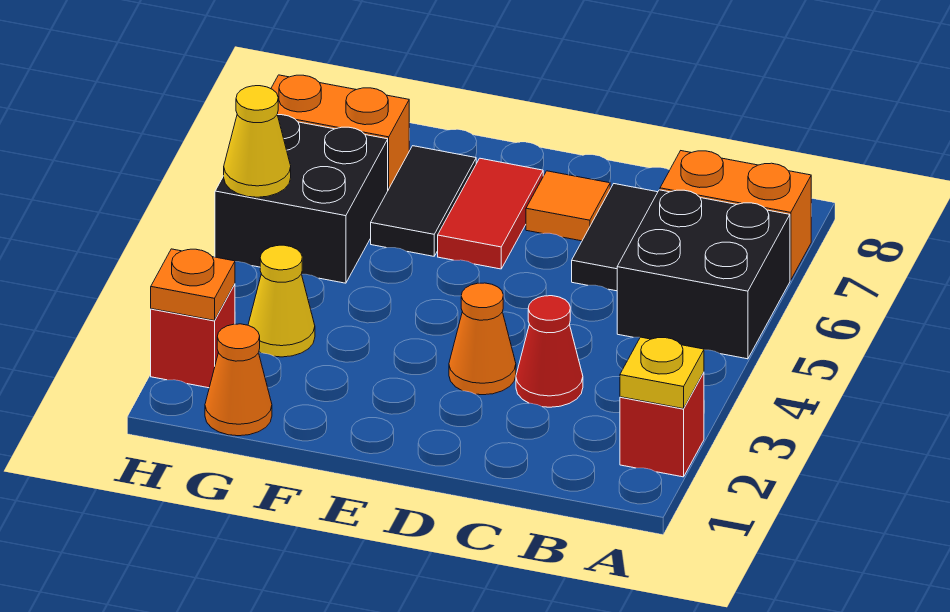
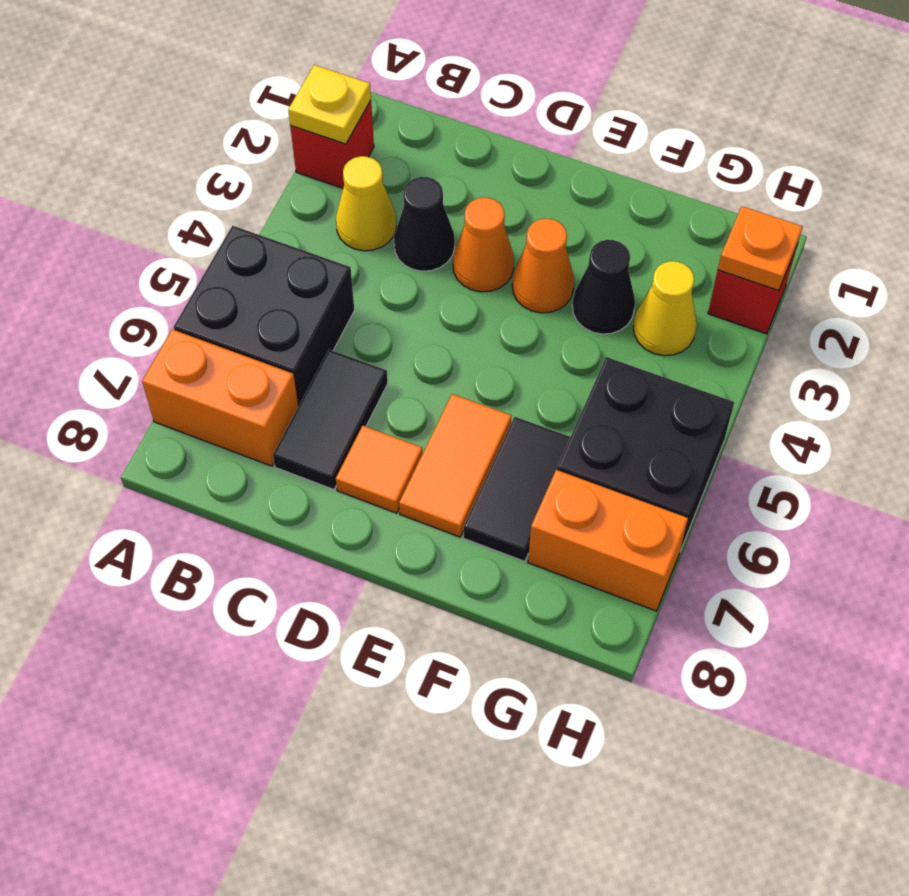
red 1x1 cone [516,296,583,407] -> black 1x1 cone [394,177,455,271]
red 1x2 tile [438,158,543,269] -> orange 1x2 tile [399,394,511,537]
none -> black 1x1 cone [572,240,635,334]
orange 1x1 cone [205,324,272,436] -> orange 1x1 cone moved to [512,218,574,313]
yellow 1x1 cone [224,86,291,197] -> yellow 1x1 cone moved to [336,156,396,251]

